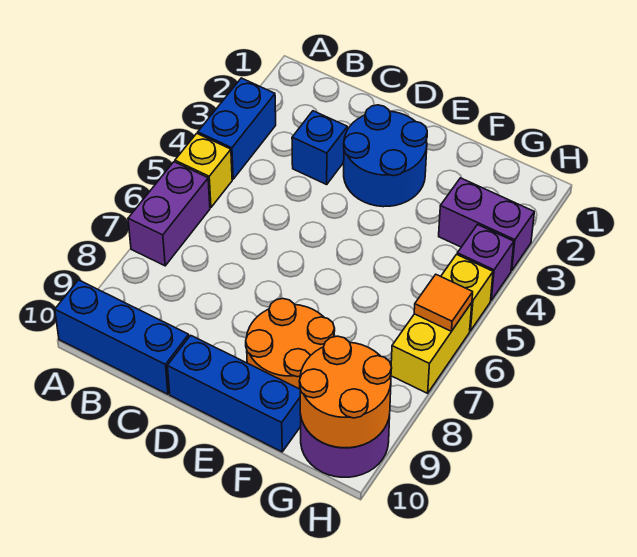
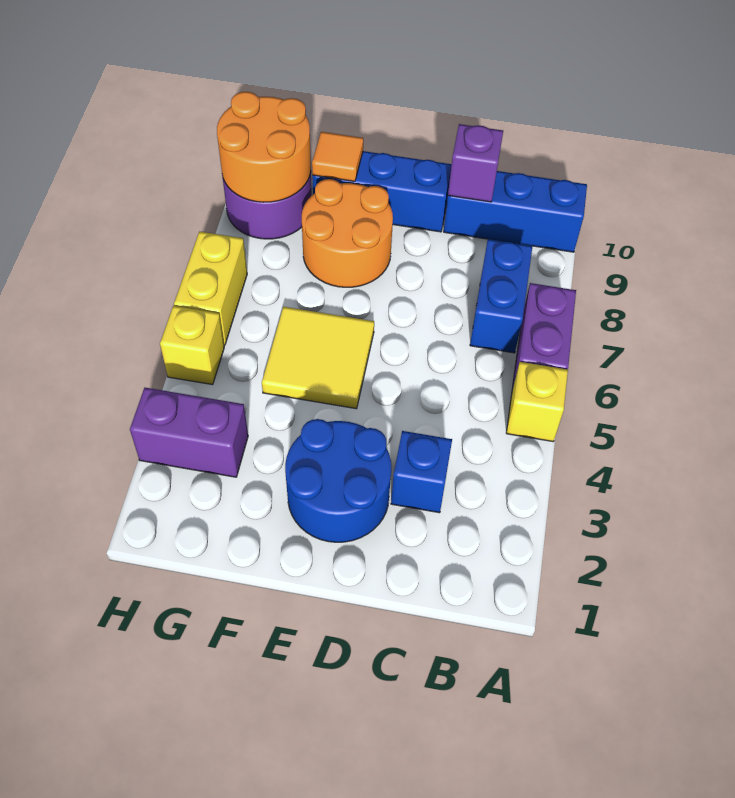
blue 1x2 brick [198,78,276,179] -> blue 1x2 brick moved to [470,239,533,353]
none -> yellow 2x2 tile [262,307,374,409]
purple 1x1 brick [457,225,514,300] -> purple 1x1 brick moved to [448,124,503,202]
orange 1x1 tile [414,274,473,331] -> orange 1x1 tile moved to [312,132,363,181]

